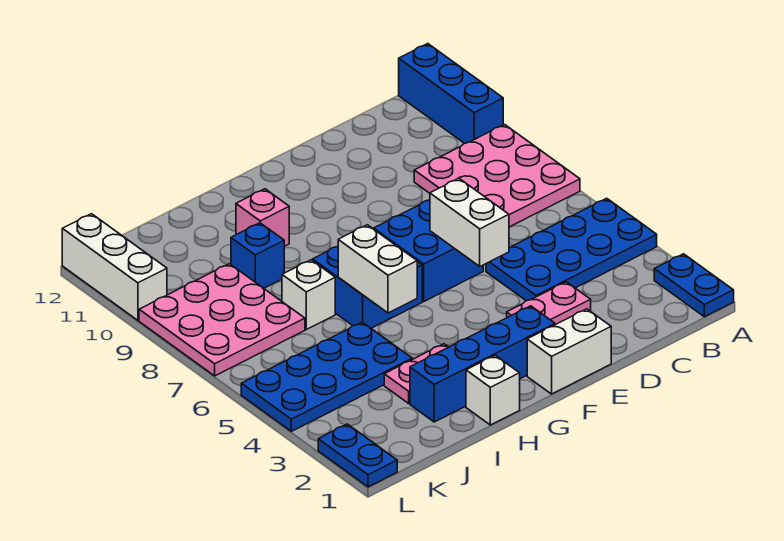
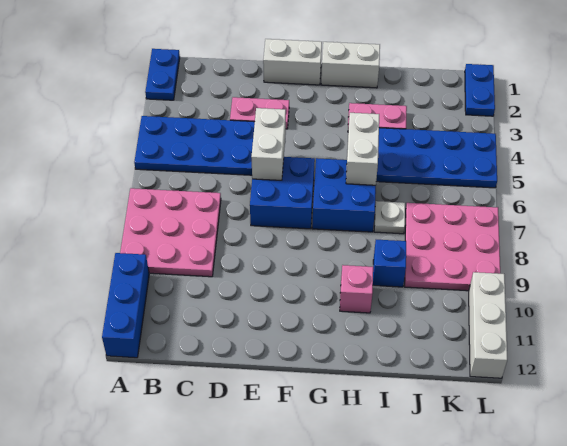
blue 1x4 brick [410,306,555,422] -> none
white 1x1 brick [466,355,520,425] -> white 1x2 brick [321,42,380,88]
white 1x1 brick [282,260,335,329] -> white 1x1 plate [374,201,405,234]

